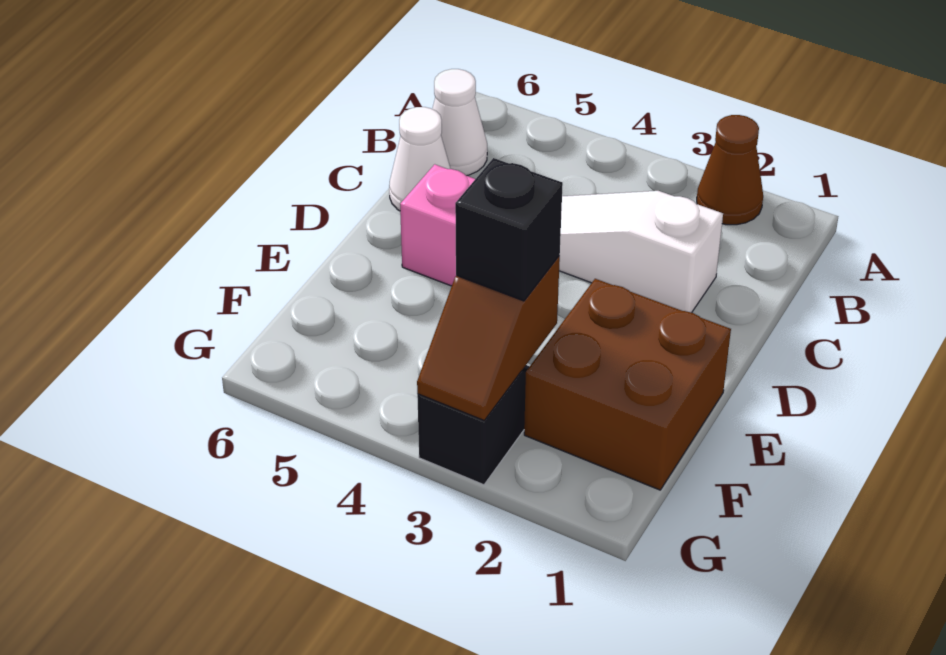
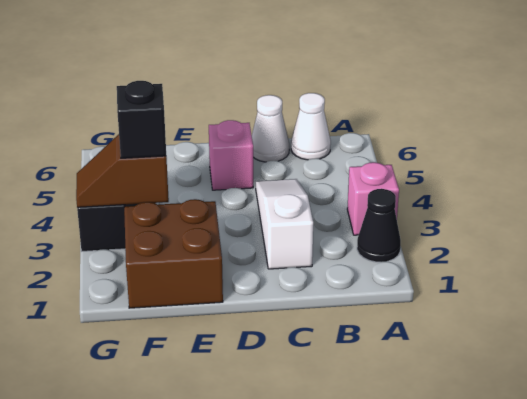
brown 1x1 cone [697,115,763,225] -> black 1x1 cone [357,189,401,262]
none -> pink 1x1 brick [347,162,399,235]

